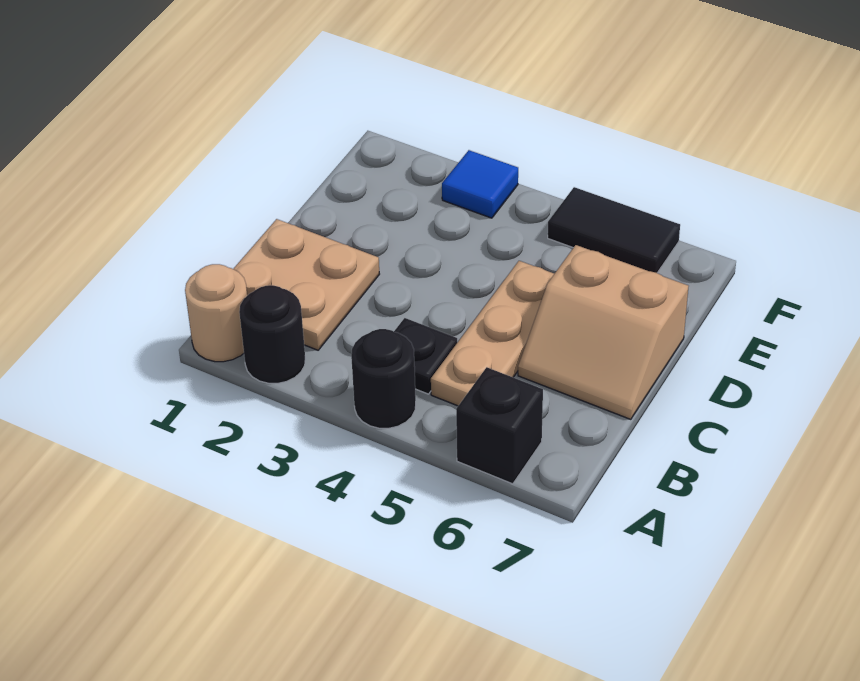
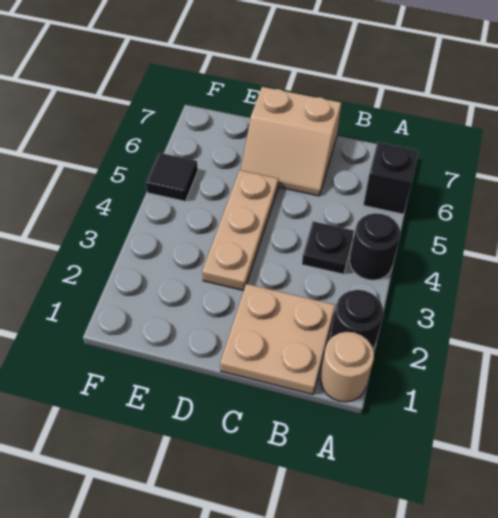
tan 1x3 plate [431,261,554,406] -> tan 1x3 plate turned to [202,170,279,291]
tan 2x2 slope [518,245,689,419] -> tan 2x2 slope turned to [241,87,341,196]
blue 1x1 tile [442,150,518,218] -> none
black 1x2 tile [548,187,680,273] -> black 1x1 tile [146,153,198,201]

